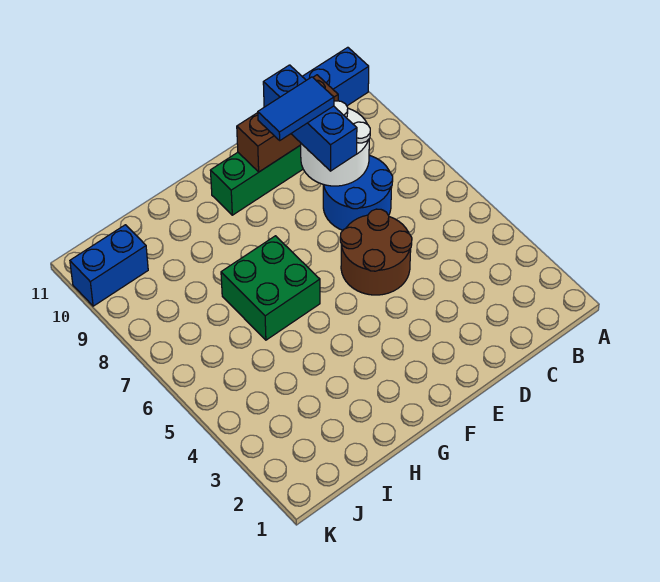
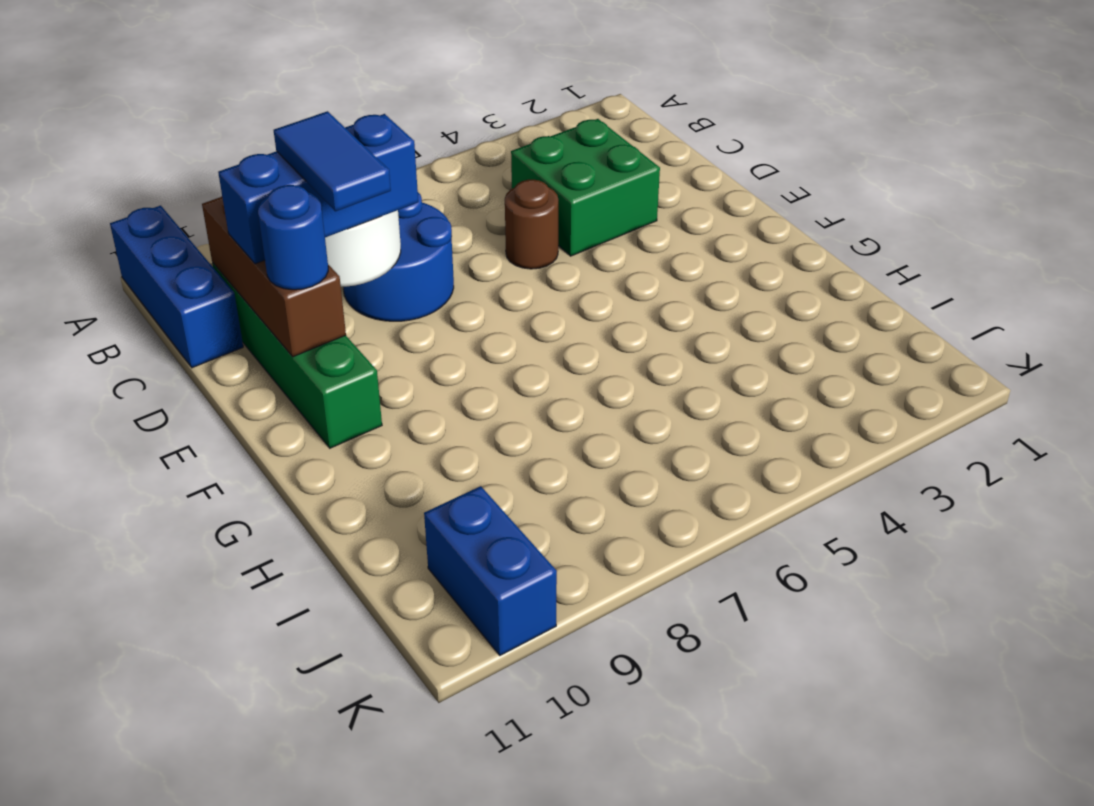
brown 2x2 round brick [340,209,412,295] -> brown 1x1 round brick [505,180,558,269]
none -> blue 1x1 round brick [258,185,328,290]
green 2x2 brick [221,236,320,340] -> green 2x2 brick moved to [511,119,660,256]

